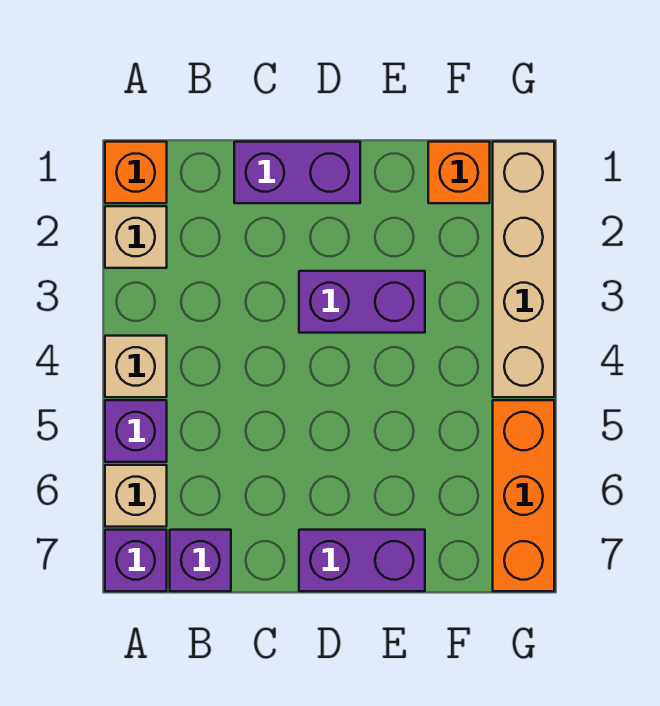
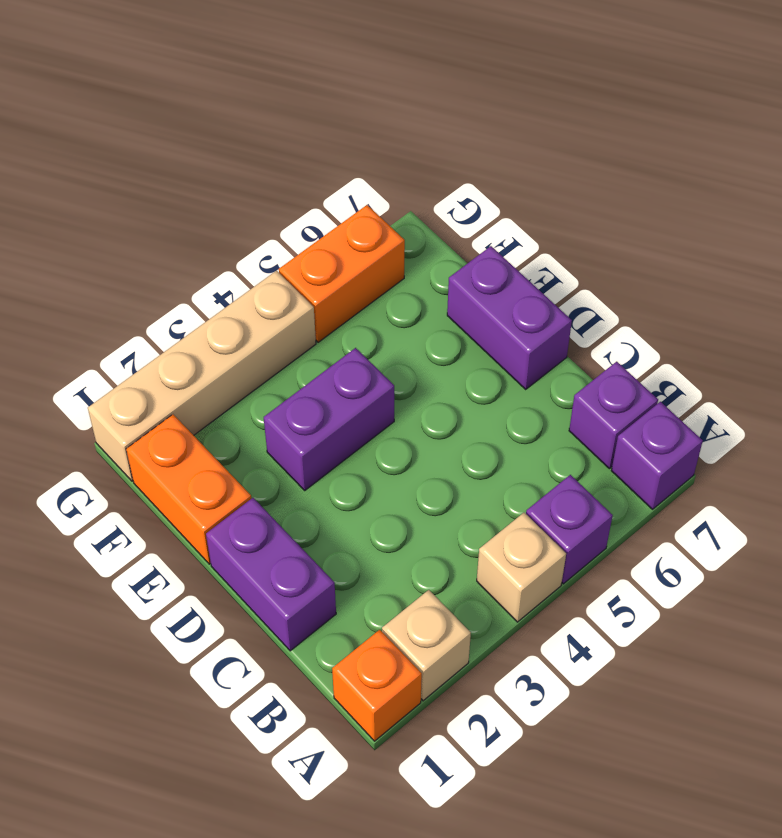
tan 1x1 brick [105,465,167,527] -> none
purple 1x2 brick [299,271,425,333] -> purple 1x2 brick turned to [264,348,394,490]
orange 1x1 brick [428,142,490,203] -> orange 1x2 brick [126,415,251,564]
orange 1x3 brick [493,400,554,591] -> orange 1x2 brick [279,205,405,342]

